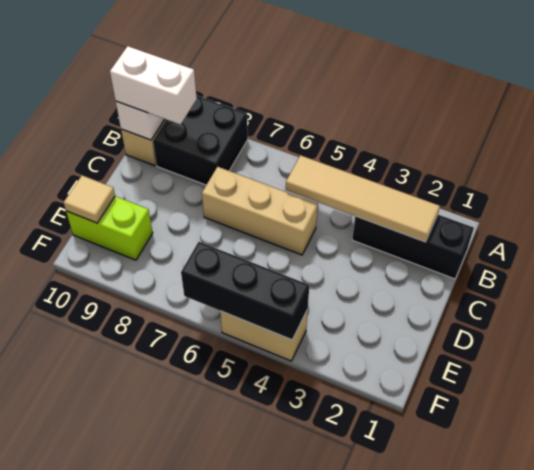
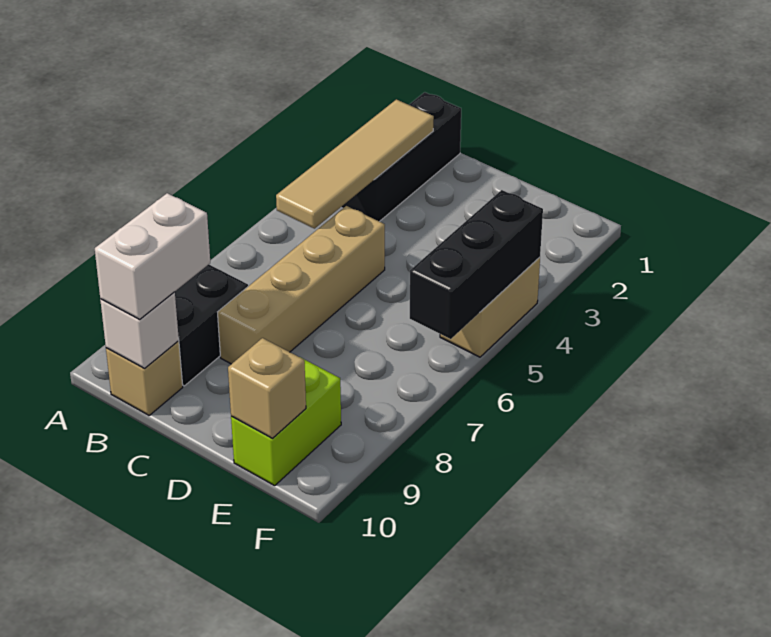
tan 1x3 brick [202,167,318,255] -> tan 1x4 brick [218,206,385,364]
tan 1x1 tile [64,176,115,223] -> tan 1x1 brick [228,338,306,438]

